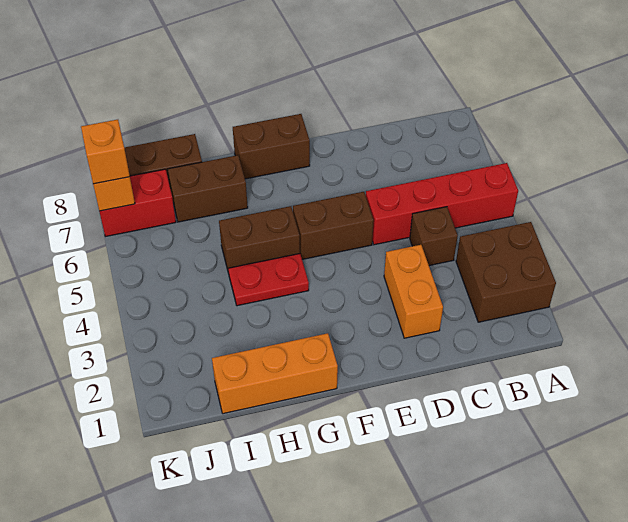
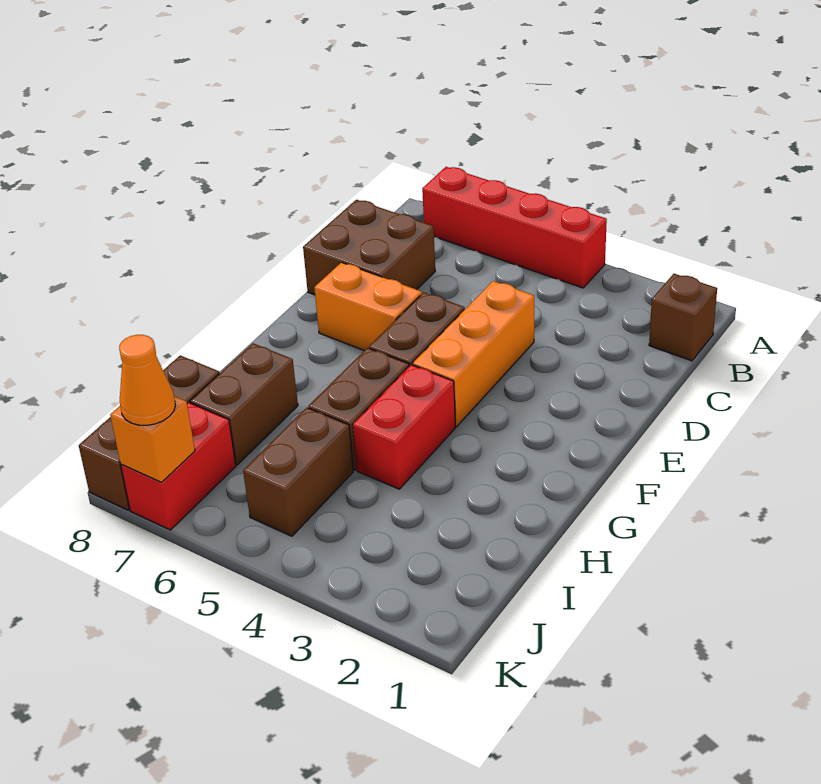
brown 2x2 brick [456,222,556,322] -> brown 2x2 brick moved to [303,200,435,295]
red 1x4 brick [366,163,518,245] -> red 1x4 brick turned to [422,167,607,288]
brown 1x1 brick [410,207,458,266] -> brown 1x1 brick moved to [649,274,717,361]
orange 1x2 brick [384,245,443,338] -> orange 1x2 brick moved to [314,262,422,351]
brown 1x2 brick [233,114,310,179] -> brown 1x2 brick moved to [243,408,353,536]
orange 1x3 brick [212,333,338,414] -> orange 1x3 brick moved to [413,281,534,426]
red 1x2 plate [228,254,309,306] -> red 1x2 brick [353,365,455,489]
orange 1x1 brick [81,120,130,184] -> orange 1x1 cone [119,335,175,425]

